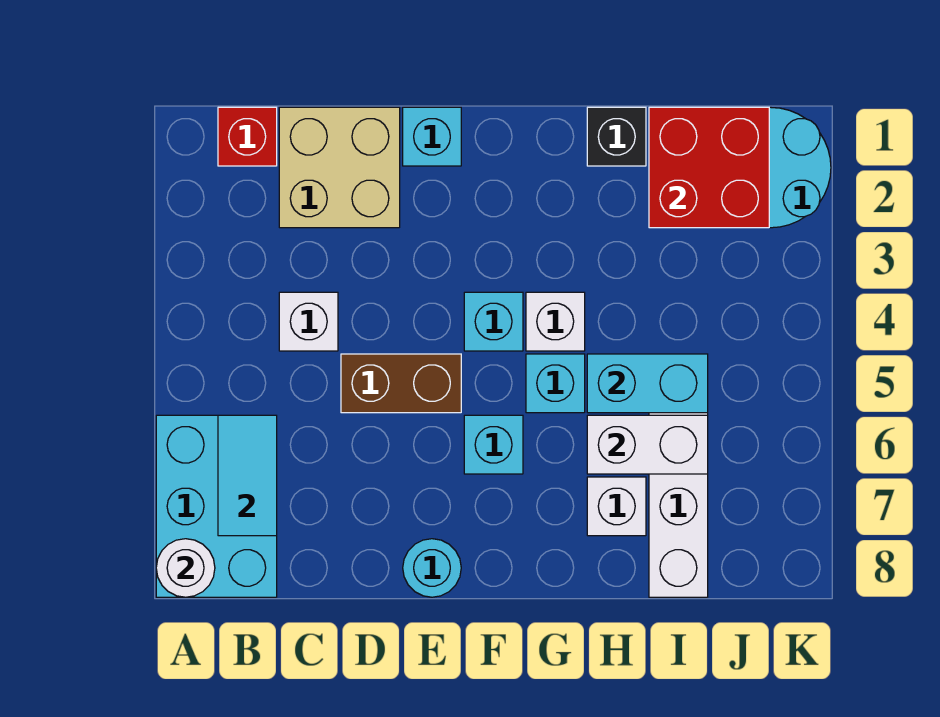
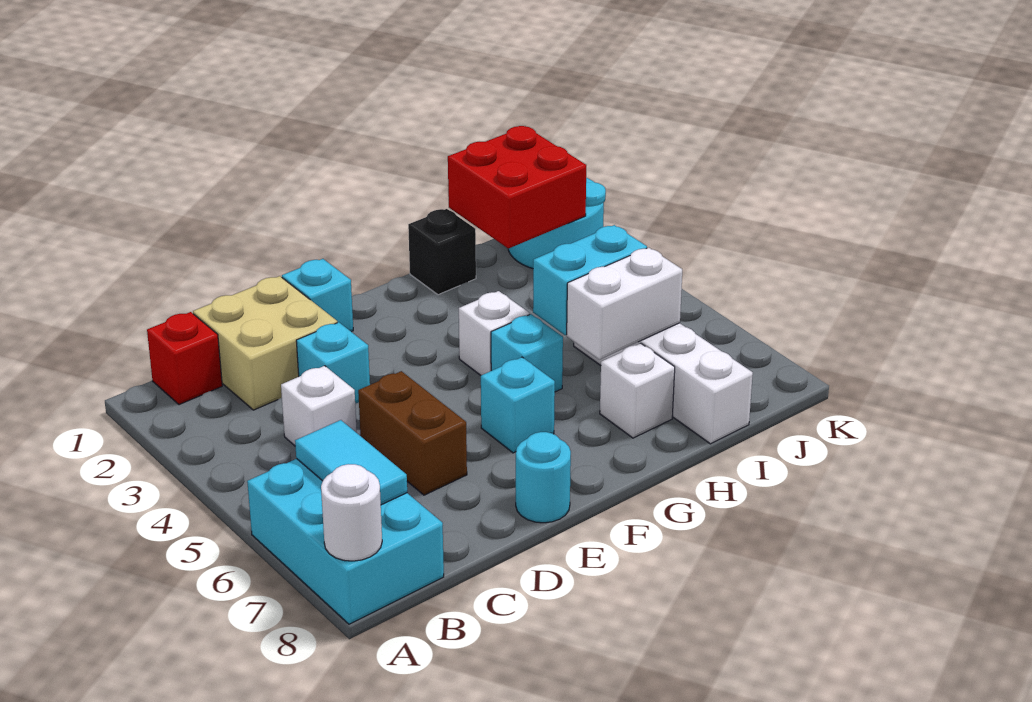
brown 1x2 brick [341,354,461,413] -> brown 1x2 brick turned to [358,371,467,495]
cyan 1x1 brick [464,292,523,351] -> cyan 1x1 brick moved to [296,322,370,404]

